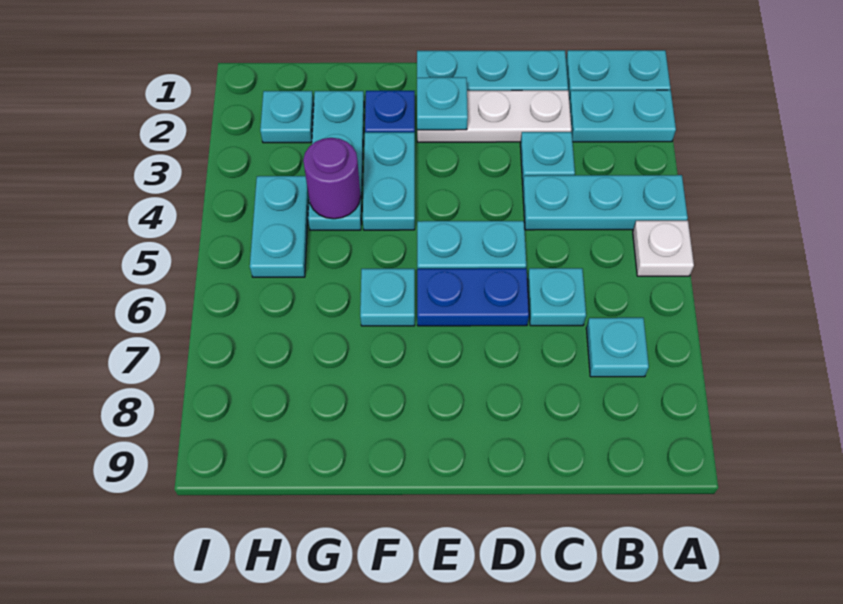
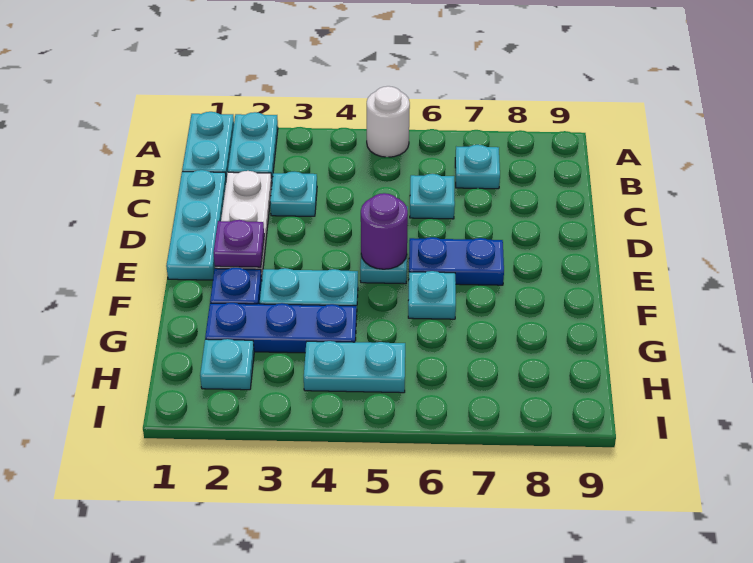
cyan 1x3 plate [523,175,688,230] -> none
white 1x1 plate [633,221,694,276] -> white 1x1 round brick [367,86,410,157]
blue 1x2 plate [417,268,529,326] -> blue 1x2 plate turned to [409,237,504,285]
cyan 1x1 plate [417,77,468,130] -> purple 1x1 plate [214,220,264,267]
cyan 1x3 plate [308,91,364,230] -> blue 1x3 plate [205,303,356,353]
purple 1x1 round brick [303,138,361,219] -> purple 1x1 round brick moved to [361,193,408,269]

